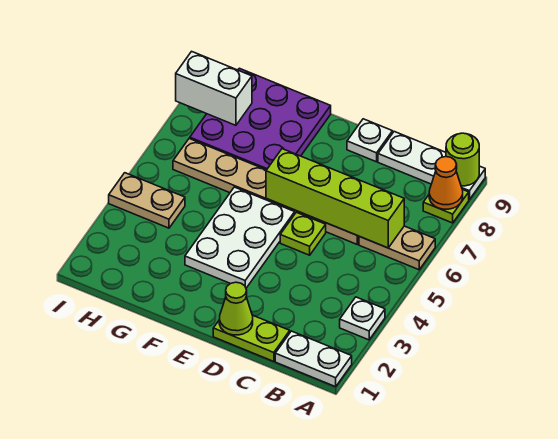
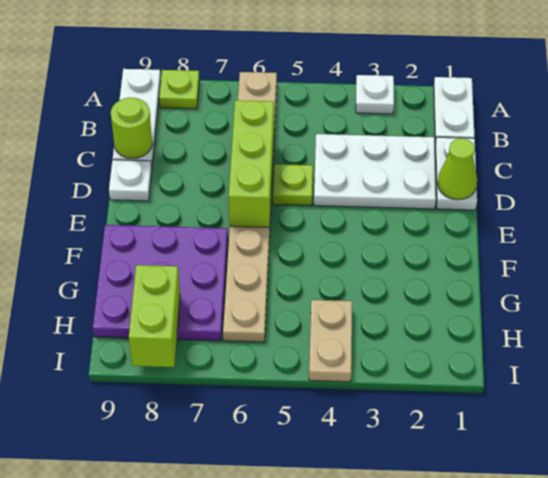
orange 1x1 cone [429,157,463,209] -> none
lime 1x1 round brick [446,133,479,186] -> lime 1x1 round brick moved to [111,97,153,158]
lime 1x4 brick [266,149,404,248] -> lime 1x3 brick [229,100,274,227]
lime 1x2 plate [213,316,290,361] -> white 1x2 plate [435,137,477,210]
white 2x3 plate [185,187,295,288] -> white 2x3 plate moved to [314,134,436,209]
white 1x2 brick [176,51,252,125] -> lime 1x2 brick [129,265,180,367]

